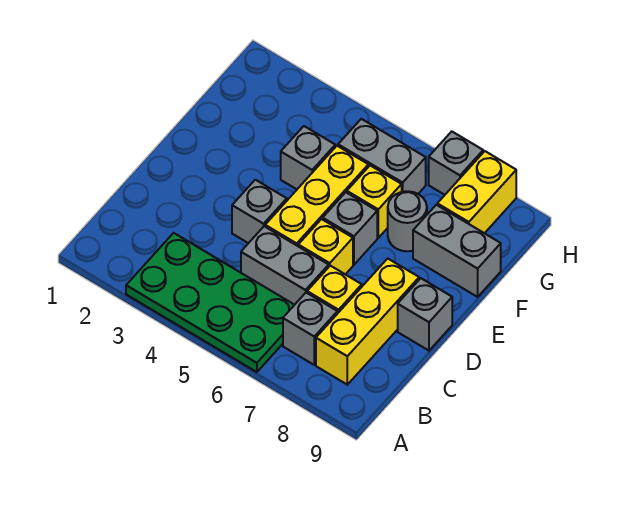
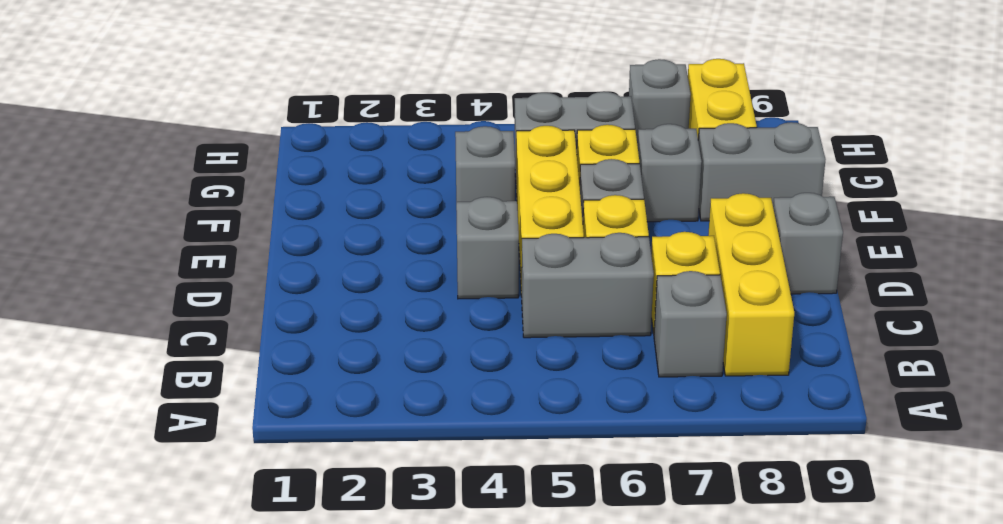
green 2x4 plate [126,233,294,372] -> none
grey 1x1 round brick [388,191,427,251] -> grey 1x1 brick [638,124,702,222]

